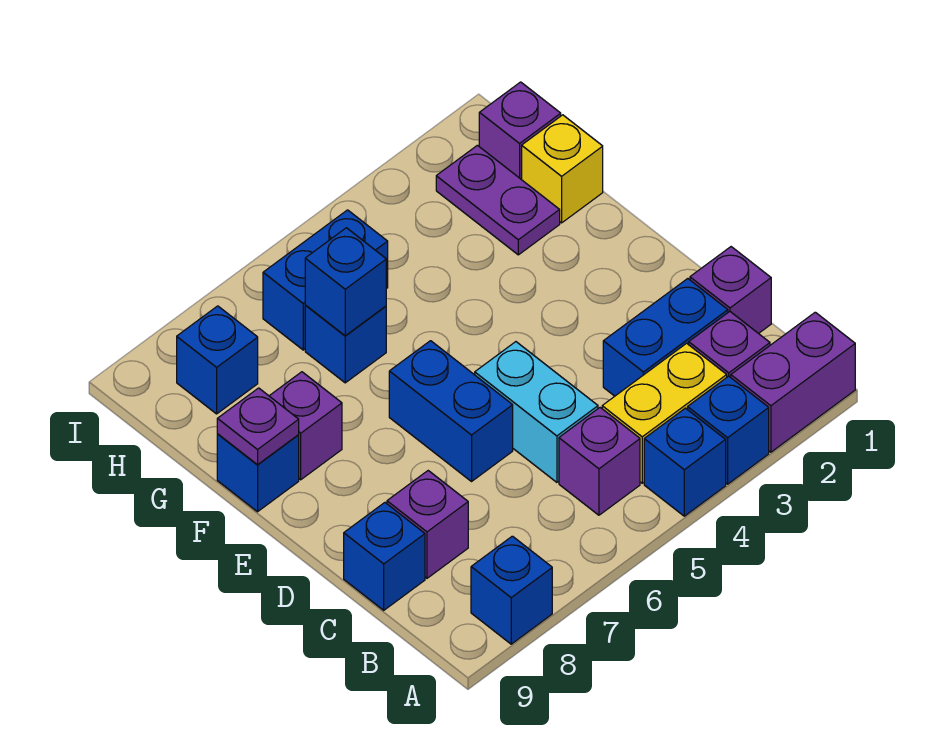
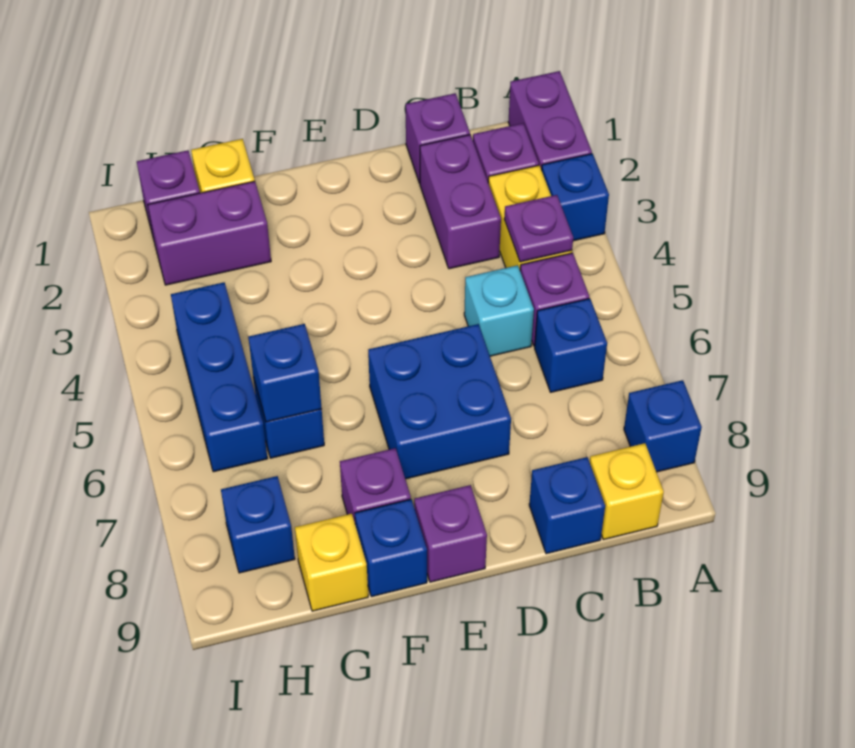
blue 1x1 brick [644,408,726,516] -> blue 1x1 brick moved to [535,299,607,392]
none -> yellow 1x1 brick [590,443,664,540]
blue 1x2 brick [603,279,728,396] -> purple 1x2 brick [420,135,501,269]
cyan 1x2 brick [475,342,598,482] -> cyan 1x1 brick [464,265,534,356]
purple 1x1 brick [387,471,468,578] -> purple 1x1 brick moved to [414,485,487,582]
blue 1x2 brick [389,341,513,481] -> blue 2x2 brick [368,324,511,479]
purple 1x1 plate [217,388,299,465] -> purple 1x1 plate moved to [504,195,573,262]
purple 1x2 plate [436,145,560,255] -> purple 1x2 brick [148,181,271,285]
none -> yellow 1x1 brick [295,514,368,611]
blue 1x2 brick [263,210,388,350] -> blue 1x3 brick [171,282,268,472]

